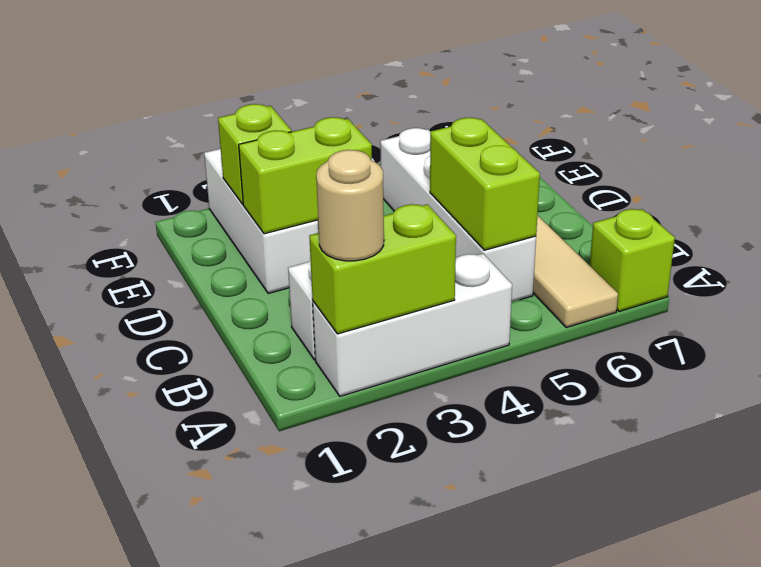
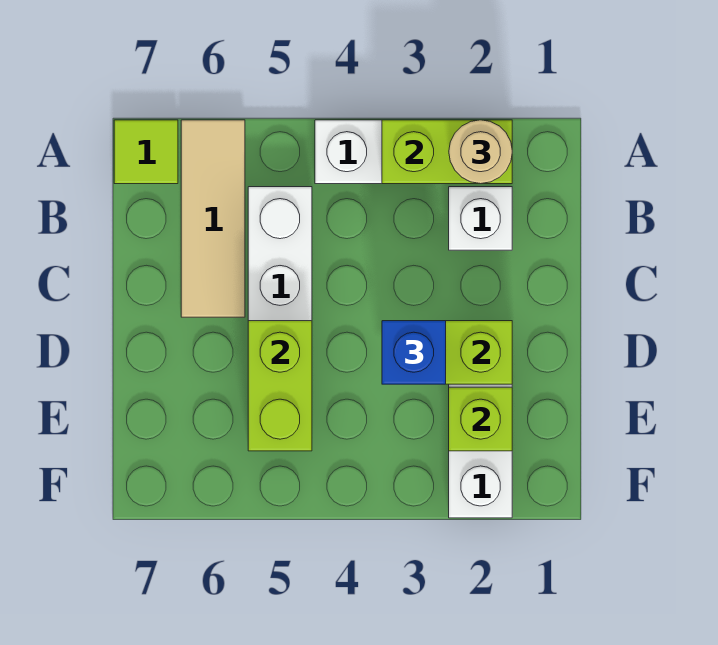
lime 1x1 brick [590,209,675,312] -> lime 1x1 tile [114,120,178,184]
lime 1x2 brick [430,118,540,250] -> lime 1x2 brick moved to [248,321,312,451]
none -> blue 1x1 brick [382,321,446,384]

